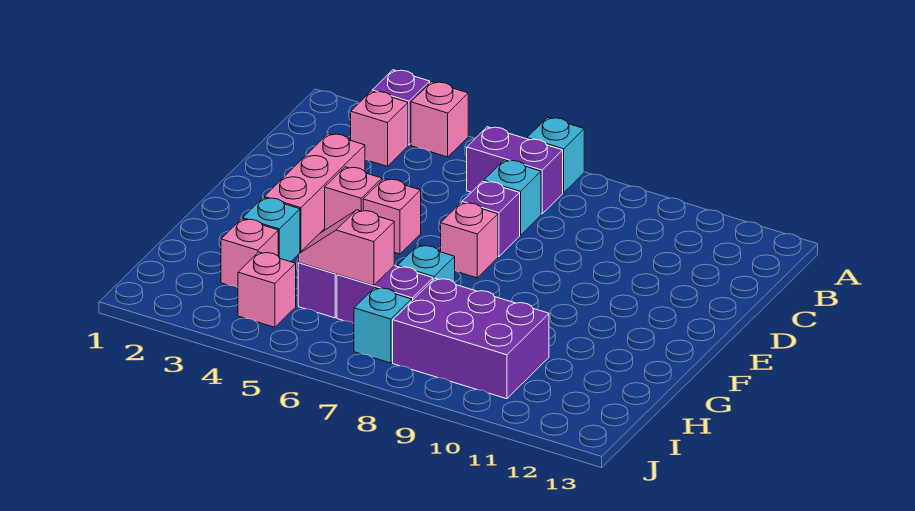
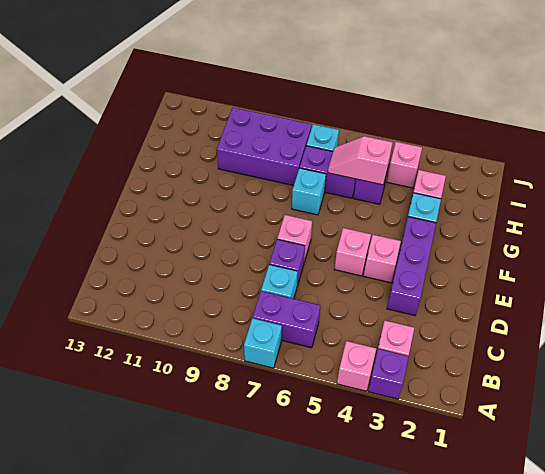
pink 1x3 brick [264,134,365,252] -> purple 1x3 brick [387,217,436,315]
pink 1x2 slope [298,210,394,285] -> pink 1x2 slope turned to [328,136,393,185]

